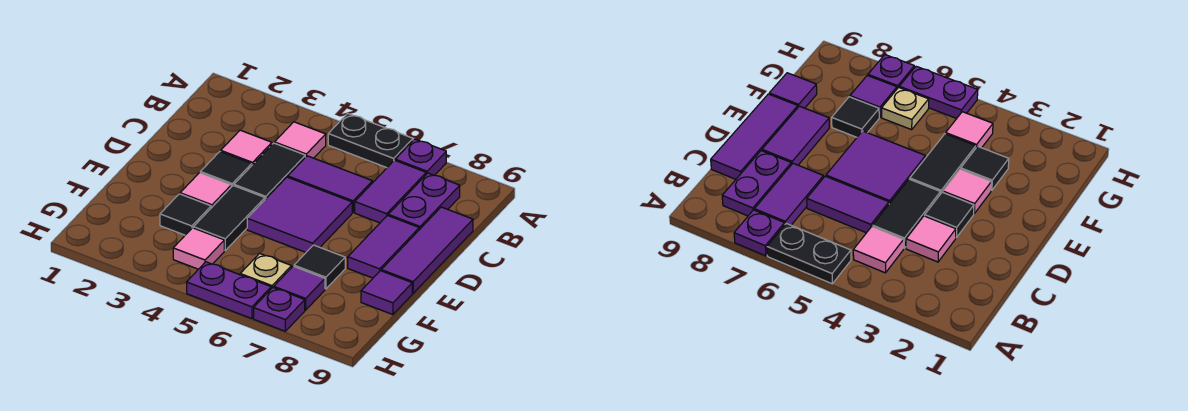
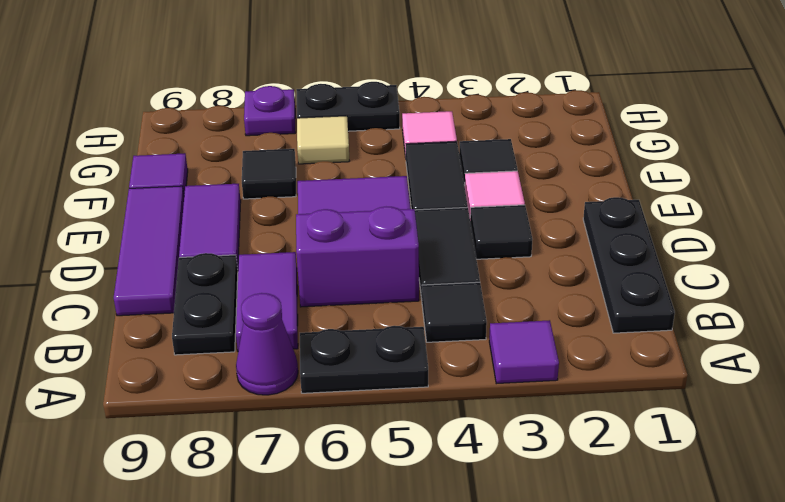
purple 1x1 plate [395,139,446,175] -> purple 1x1 cone [236,293,298,395]
none -> black 1x3 plate [583,197,675,333]
pink 1x1 tile [275,122,326,158] -> black 1x1 tile [422,282,487,342]
purple 1x2 plate [388,173,460,230] -> black 1x2 plate [172,253,238,355]
pink 1x1 tile [221,130,272,165] -> none
purple 1x2 tile [288,156,372,212] -> purple 1x2 brick [296,207,419,307]
tan 1x1 plate [240,253,291,289] -> tan 1x1 tile [297,116,349,164]
purple 1x1 tile [274,266,325,310] -> purple 1x1 tile moved to [489,320,559,384]
purple 1x2 plate [187,262,271,319] -> black 1x2 plate [296,82,400,131]

